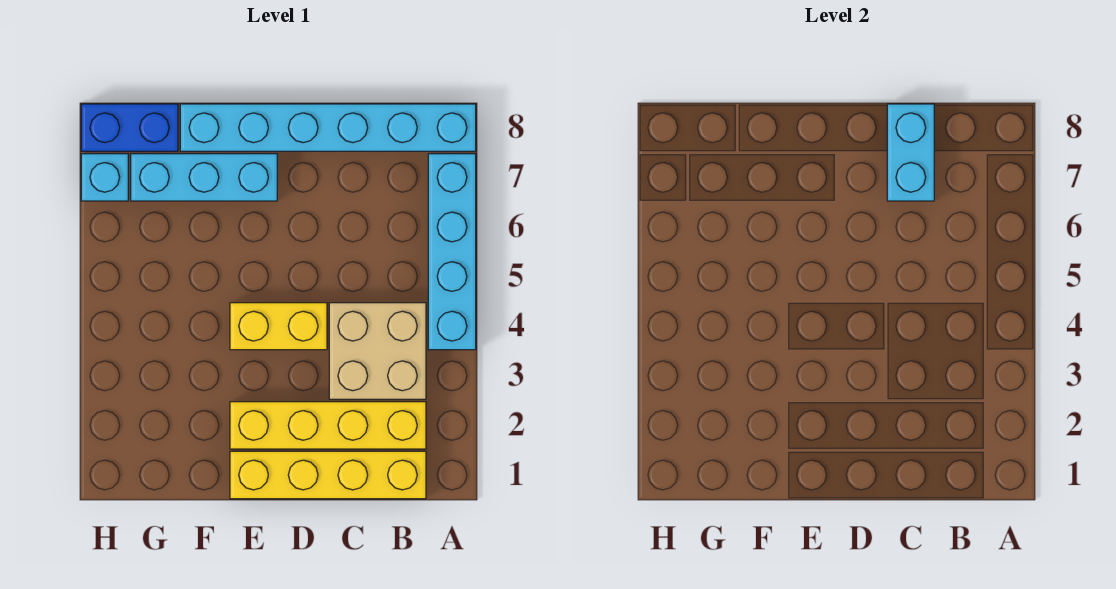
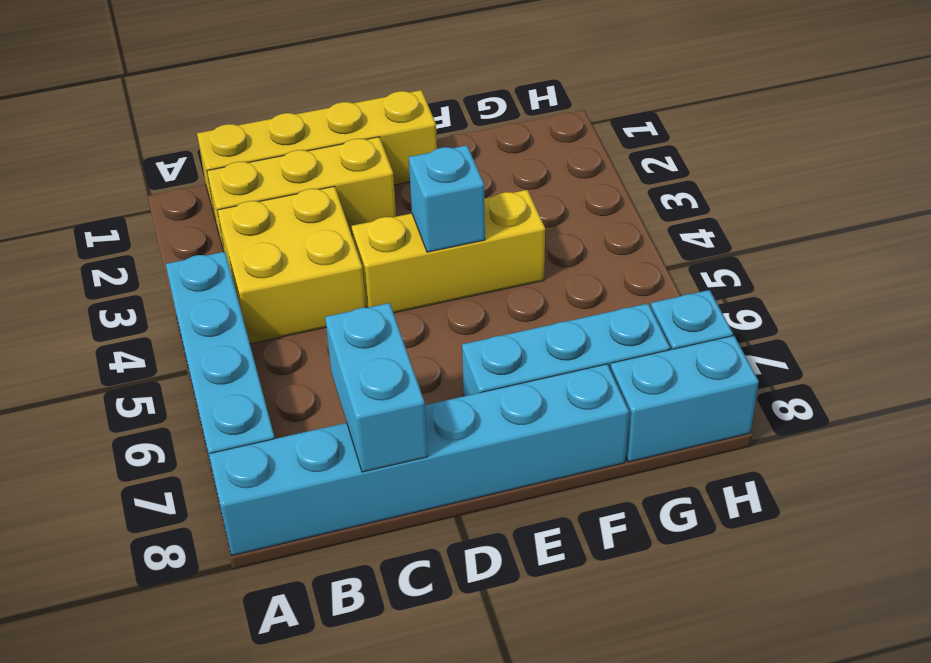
yellow 1x4 brick [230,402,426,449] -> yellow 1x3 brick [207,137,396,252]
tan 2x2 brick [329,303,426,399] -> yellow 2x2 brick [217,186,366,344]
yellow 1x2 brick [230,303,327,350] -> yellow 1x3 brick [352,190,545,313]
none -> cyan 1x1 brick [409,145,485,252]
blue 1x2 brick [81,104,178,151] -> cyan 1x2 brick [610,336,759,462]

